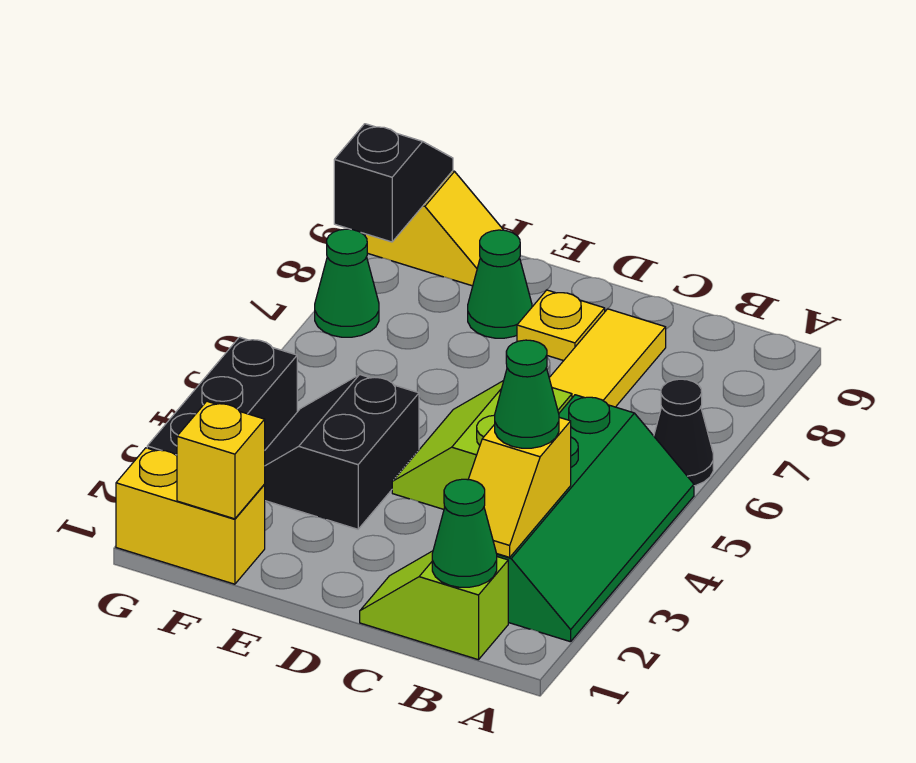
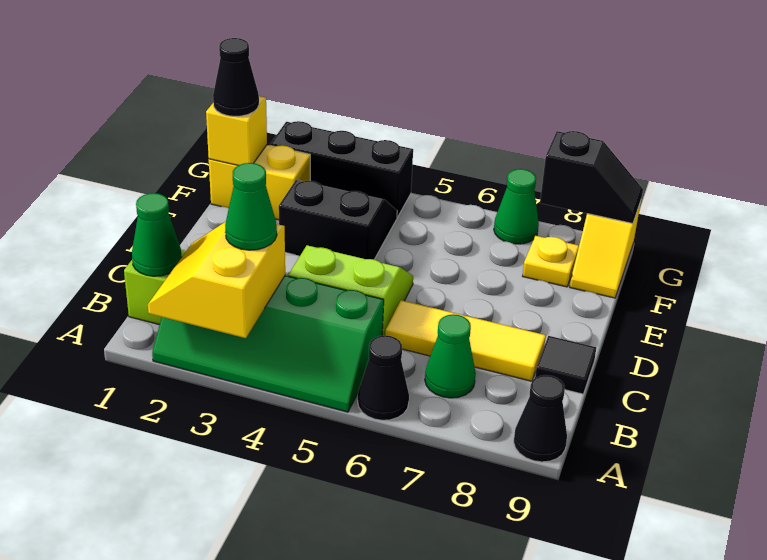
none -> black 1x1 cone [514,375,567,462]
yellow 1x2 slope [468,417,571,557] -> yellow 2x2 slope [148,222,285,338]
none -> black 1x1 tile [535,336,596,394]
yellow 1x1 plate [517,290,605,361] -> yellow 1x1 plate moved to [523,236,579,287]
green 1x1 cone [468,230,532,338] -> green 1x1 cone moved to [425,314,476,398]
yellow 1x2 brick [116,448,265,584] -> yellow 1x2 brick turned to [209,145,310,220]
none -> black 1x1 cone [213,38,259,116]

